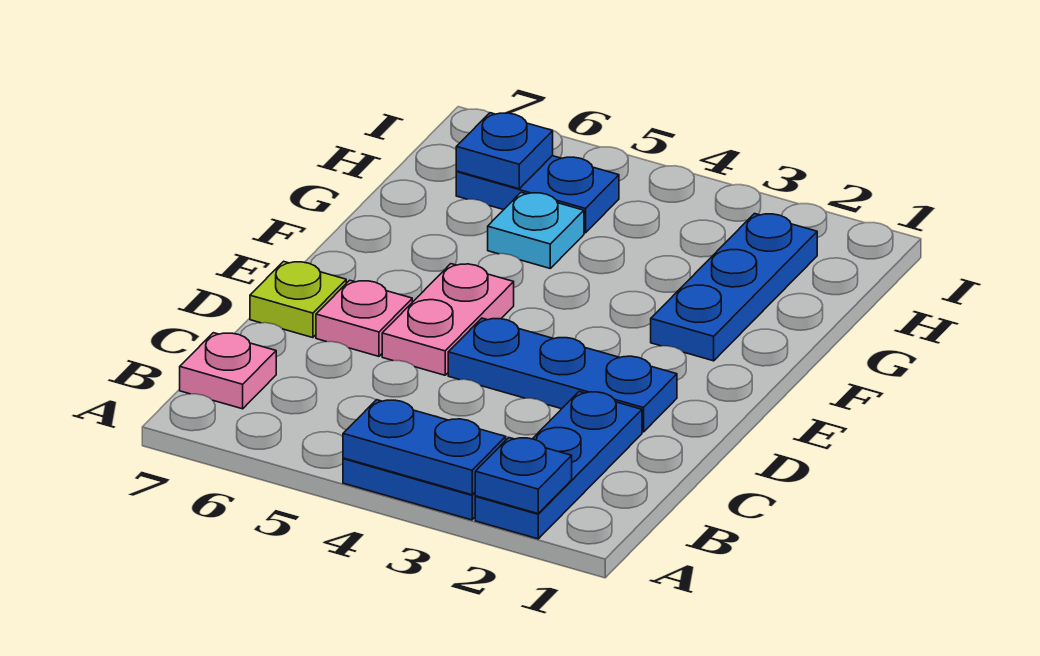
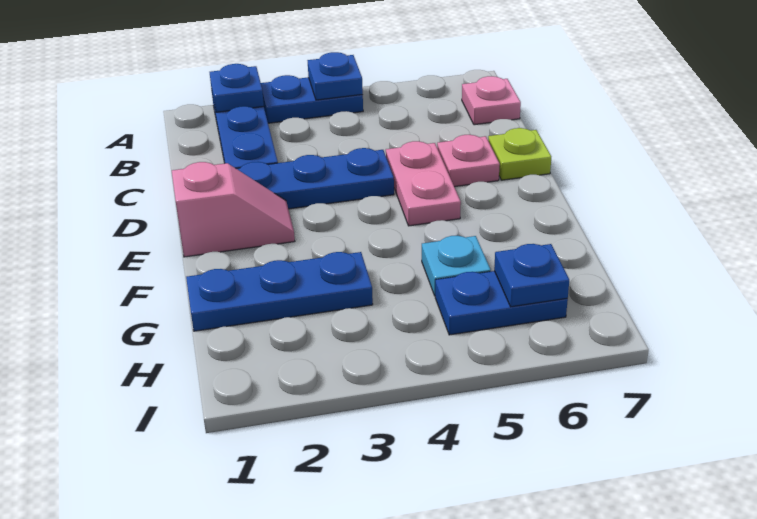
blue 1x2 plate [343,400,506,495] -> blue 1x1 plate [308,52,363,100]
none -> pink 1x2 slope [172,162,295,257]
blue 1x3 plate [651,214,817,361] -> blue 1x3 plate turned to [186,252,373,331]

